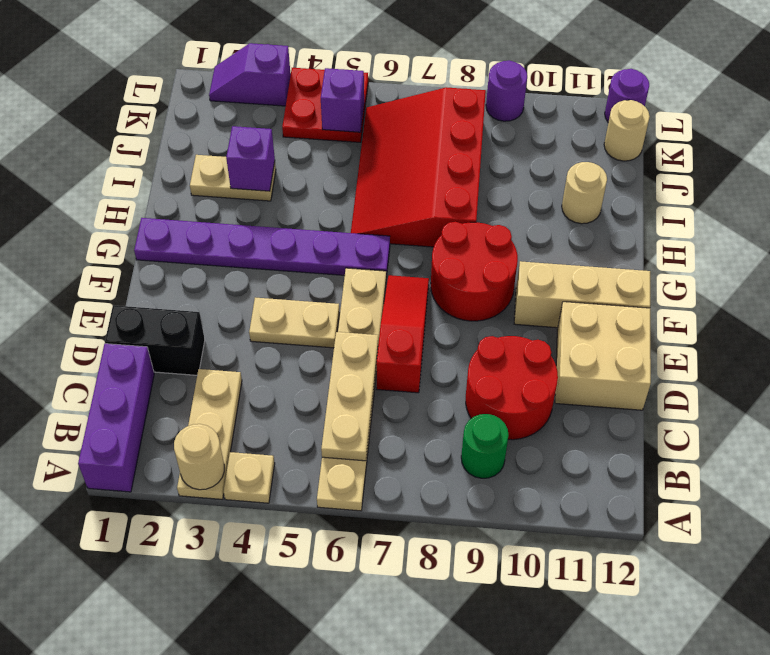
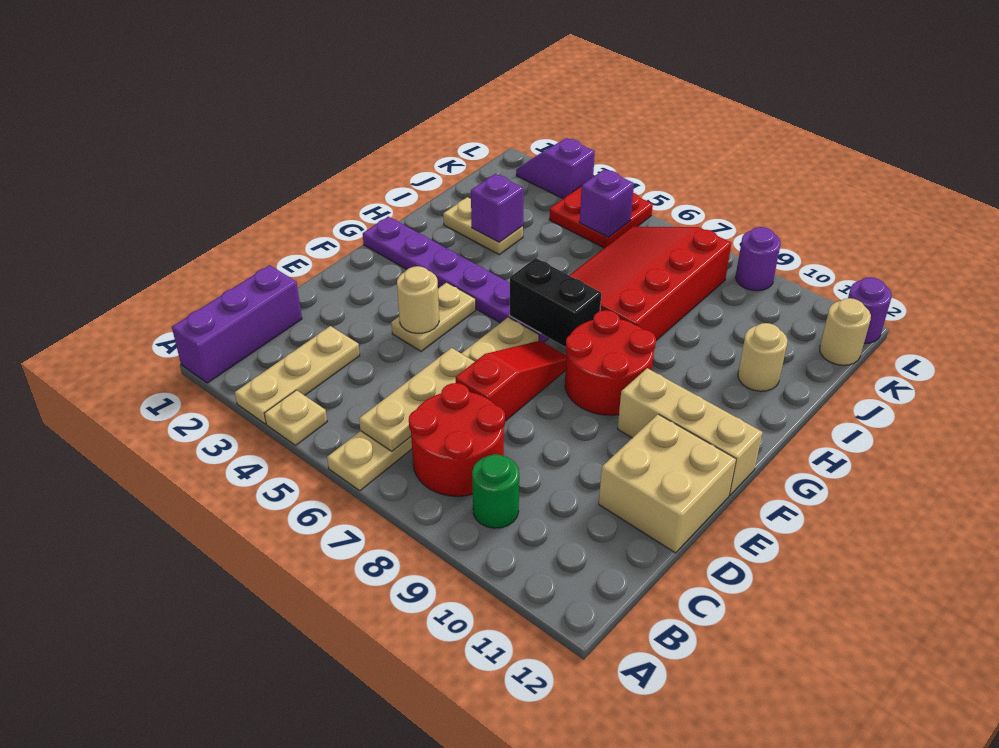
tan 1x1 round brick [174,424,224,490] -> tan 1x1 round brick moved to [397,266,439,333]
red 2x2 round brick [466,336,558,440] -> red 2x2 round brick moved to [409,383,505,496]
black 1x2 brick [105,305,205,375] -> black 1x2 brick moved to [510,258,601,347]
tan 1x2 plate [249,298,339,348] -> tan 1x2 plate turned to [391,282,476,351]

